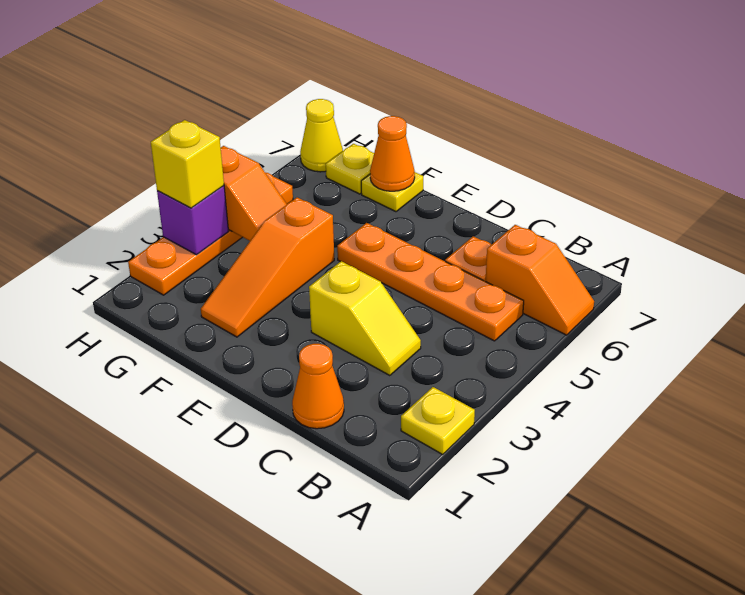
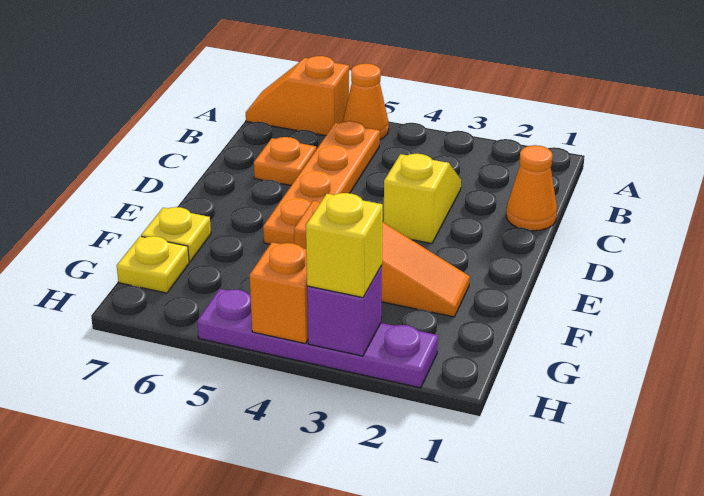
yellow 1x1 plate [401,387,475,454] -> none
orange 1x2 slope [486,225,594,335] -> orange 1x2 slope turned to [246,56,349,136]
orange 1x1 cone [370,116,415,191] -> orange 1x1 cone moved to [343,63,389,139]
orange 1x4 plate [128,172,293,295] -> purple 1x4 plate [197,289,438,388]
yellow 1x1 cone [300,99,343,172] -> none

